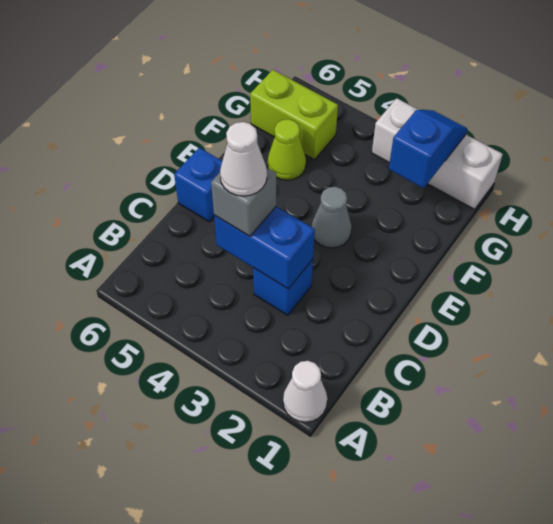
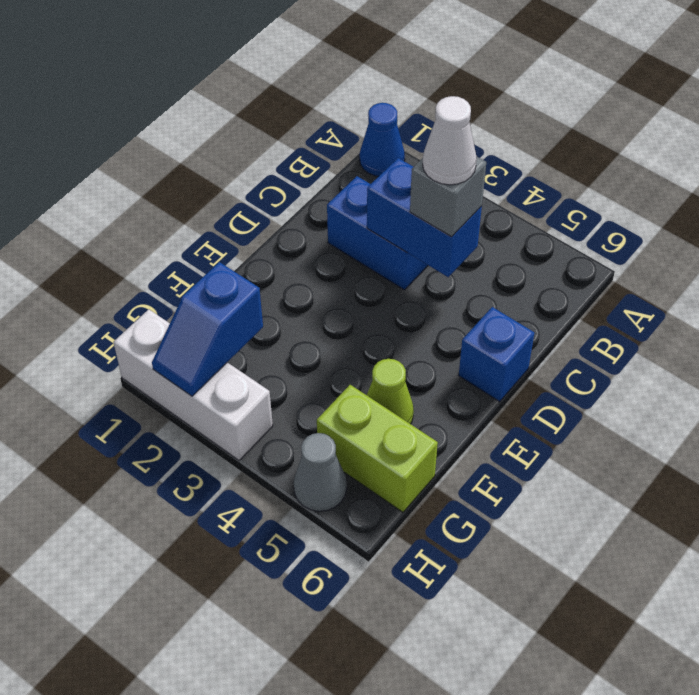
white 1x1 cone [283,361,327,422] -> blue 1x1 cone [360,103,405,176]
blue 1x1 brick [253,260,313,315] -> blue 1x2 brick [327,176,428,290]
grey 1x1 cone [312,187,352,248] -> grey 1x1 cone moved to [294,433,347,511]

